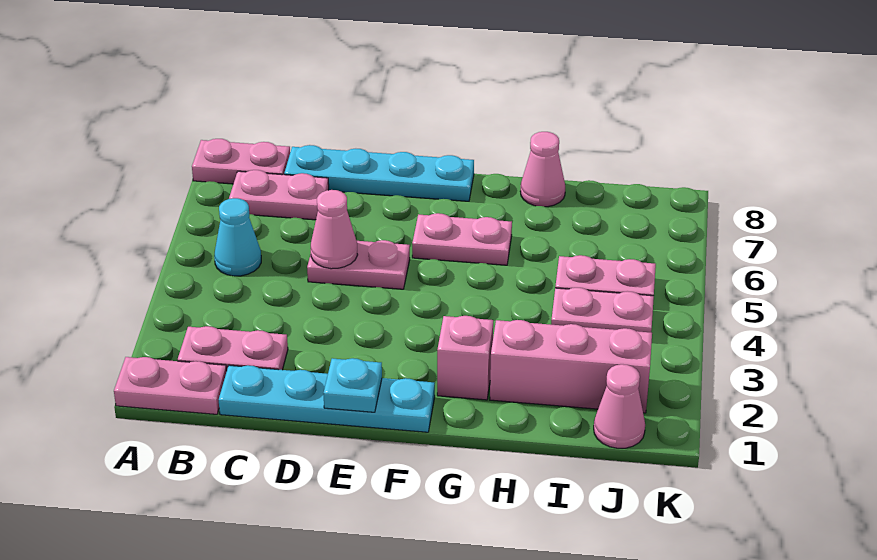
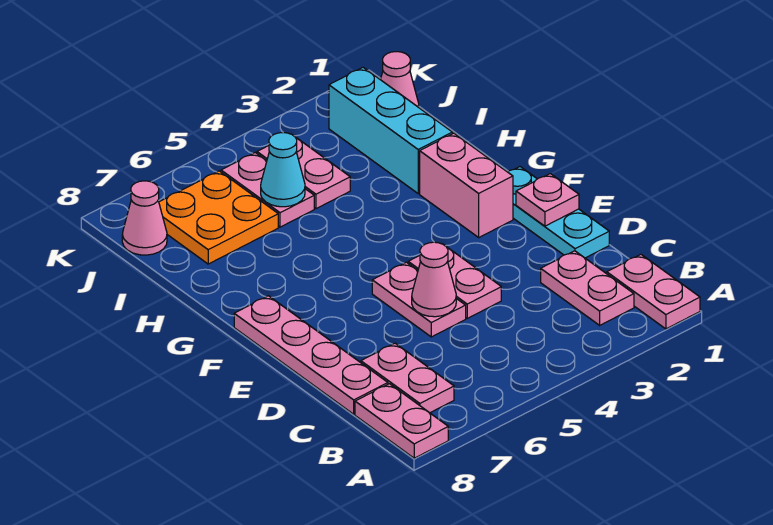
cyan 1x1 cone [214,198,261,276] -> cyan 1x1 cone moved to [261,133,305,207]
cyan 1x4 plate [219,365,435,432] -> cyan 1x3 plate [508,167,609,258]
cyan 1x4 plate [284,145,474,201] -> pink 1x4 plate [234,296,388,414]
cyan 1x1 plate [323,358,382,412] -> pink 1x1 plate [516,174,579,226]
pink 1x2 plate [412,213,512,265] -> pink 1x2 plate moved to [408,247,501,318]
pink 1x1 brick [437,316,493,400] -> pink 1x2 brick [420,133,513,237]
pink 1x3 brick [490,320,652,413] -> cyan 1x3 brick [329,67,452,194]
pink 1x1 cone [520,132,565,207] -> pink 1x1 cone moved to [122,181,167,255]
none -> orange 2x2 plate [159,171,278,264]

